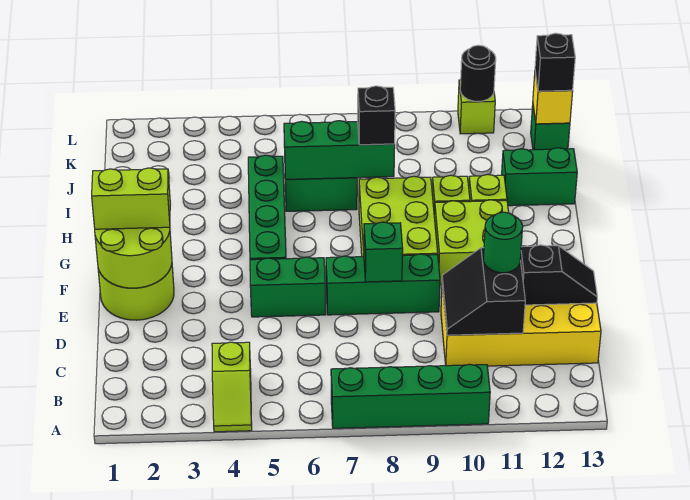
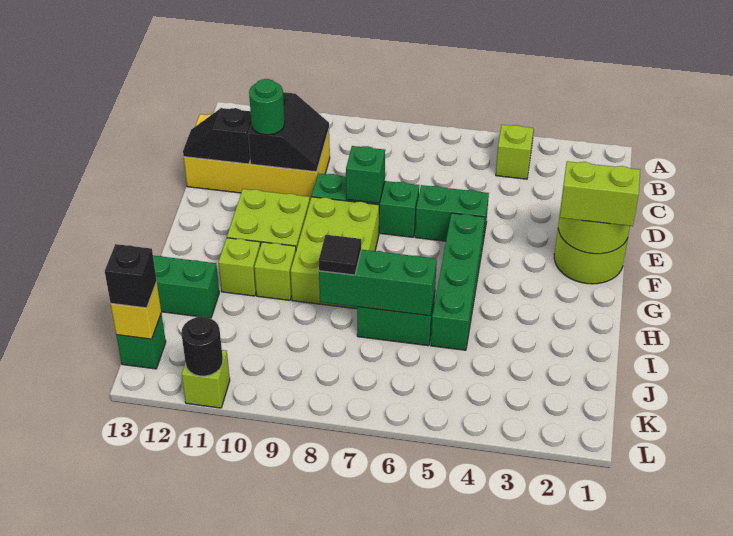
green 1x4 brick [331,364,490,428] -> none
black 1x1 brick [358,86,395,145] -> black 1x1 tile [319,235,361,275]

